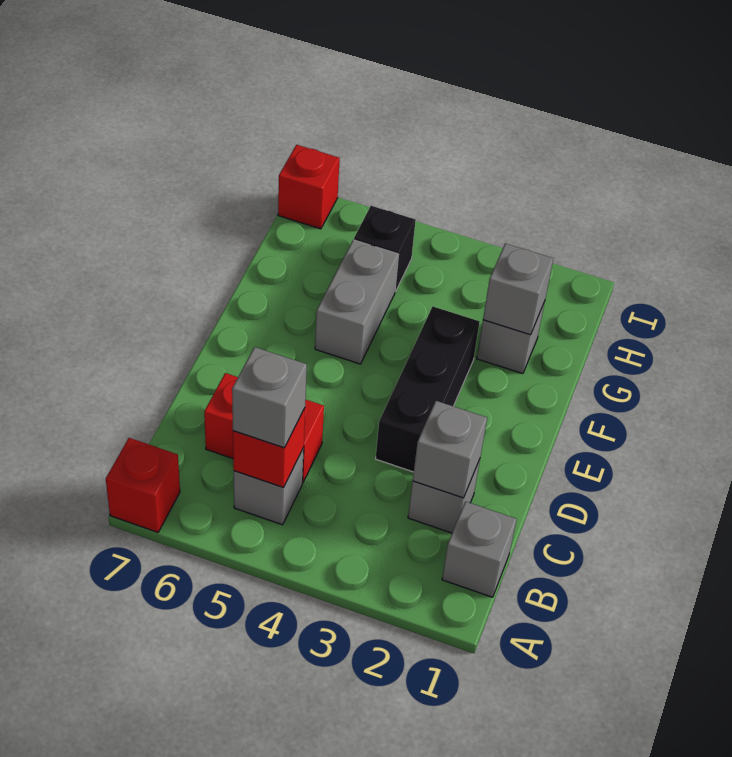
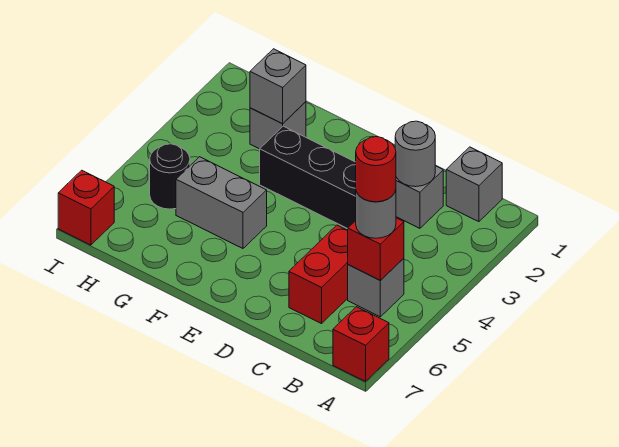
grey 1x1 brick [232,347,307,448] -> grey 1x1 round brick [356,190,396,238]
none -> red 1x1 round brick [356,137,396,202]
grey 1x1 brick [413,401,487,498] -> grey 1x1 round brick [395,121,435,187]
black 1x1 brick [354,206,416,292] -> black 1x1 round brick [150,144,190,209]

